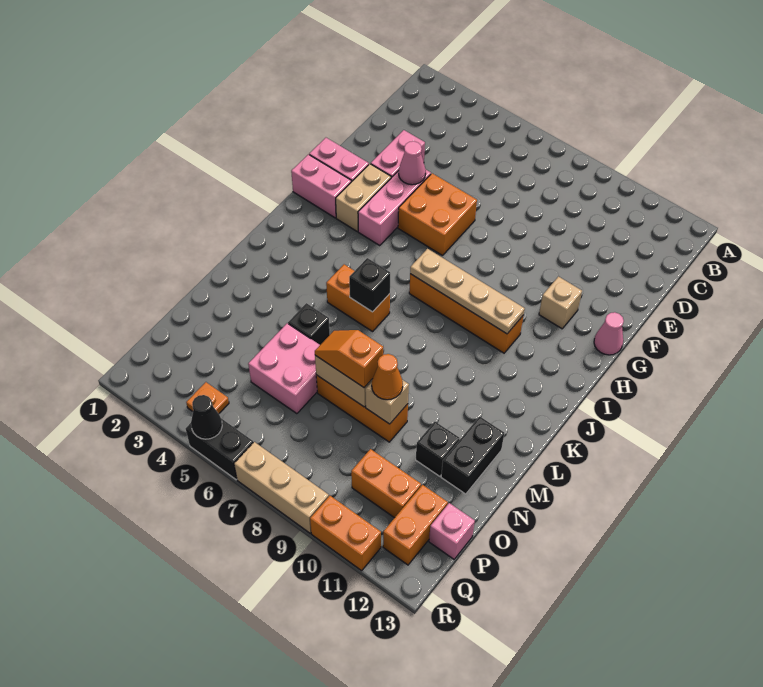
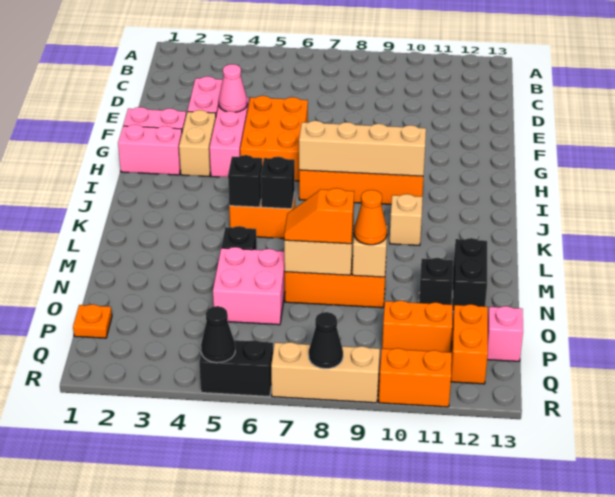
orange 2x2 brick [398,173,477,255] -> orange 2x3 brick [240,96,308,181]
tan 1x1 brick [539,277,582,329] -> tan 1x1 brick moved to [390,194,423,245]
pink 1x1 cone [594,312,624,355] -> none
tan 1x4 plate [410,249,525,334] -> tan 1x4 brick [299,121,426,176]
none -> black 1x1 brick [228,155,263,207]
orange 1x1 plate [186,382,229,414] -> orange 1x1 plate moved to [73,304,112,338]
none -> black 1x1 cone [309,312,343,369]

